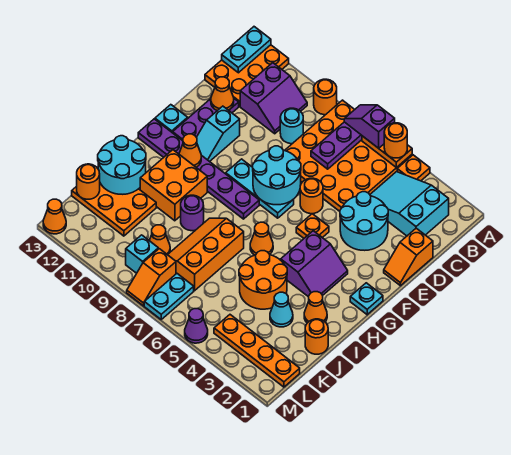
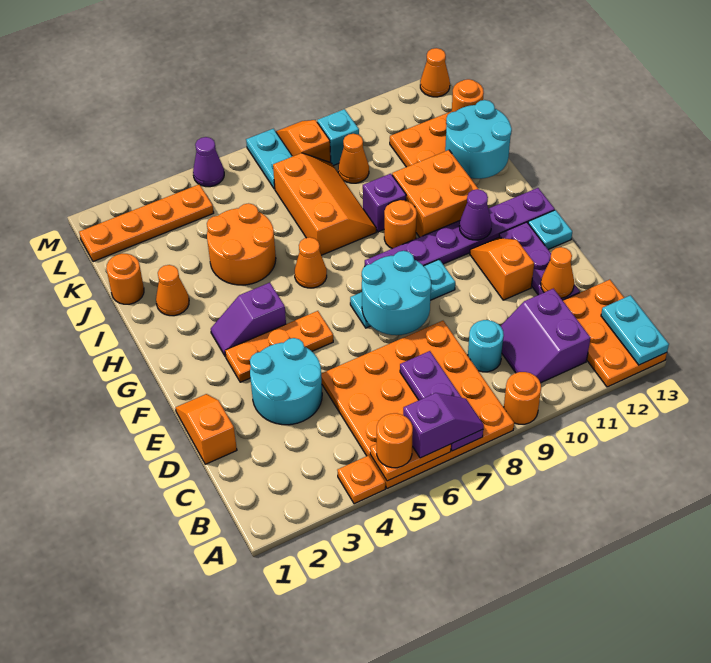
cyan 2x3 slope [370,172,449,236] -> none
orange 1x1 round brick [300,178,323,214] -> orange 1x1 round brick moved to [384,200,417,249]
cyan 1x2 slope [196,106,240,162] -> orange 1x2 slope [470,238,534,300]
orange 1x1 plate [296,214,329,238] -> orange 1x3 plate [225,311,333,382]
cyan 1x1 plate [350,283,383,315] -> none
purple 2x2 slope [281,231,348,297] -> purple 1x2 slope [211,283,286,357]
orange 1x1 cone [179,134,201,167] -> purple 1x1 cone [459,189,492,240]
purple 1x1 round brick [181,195,204,231] -> purple 1x1 brick [363,174,406,232]
cyan 1x1 cone [270,292,293,327] -> none

